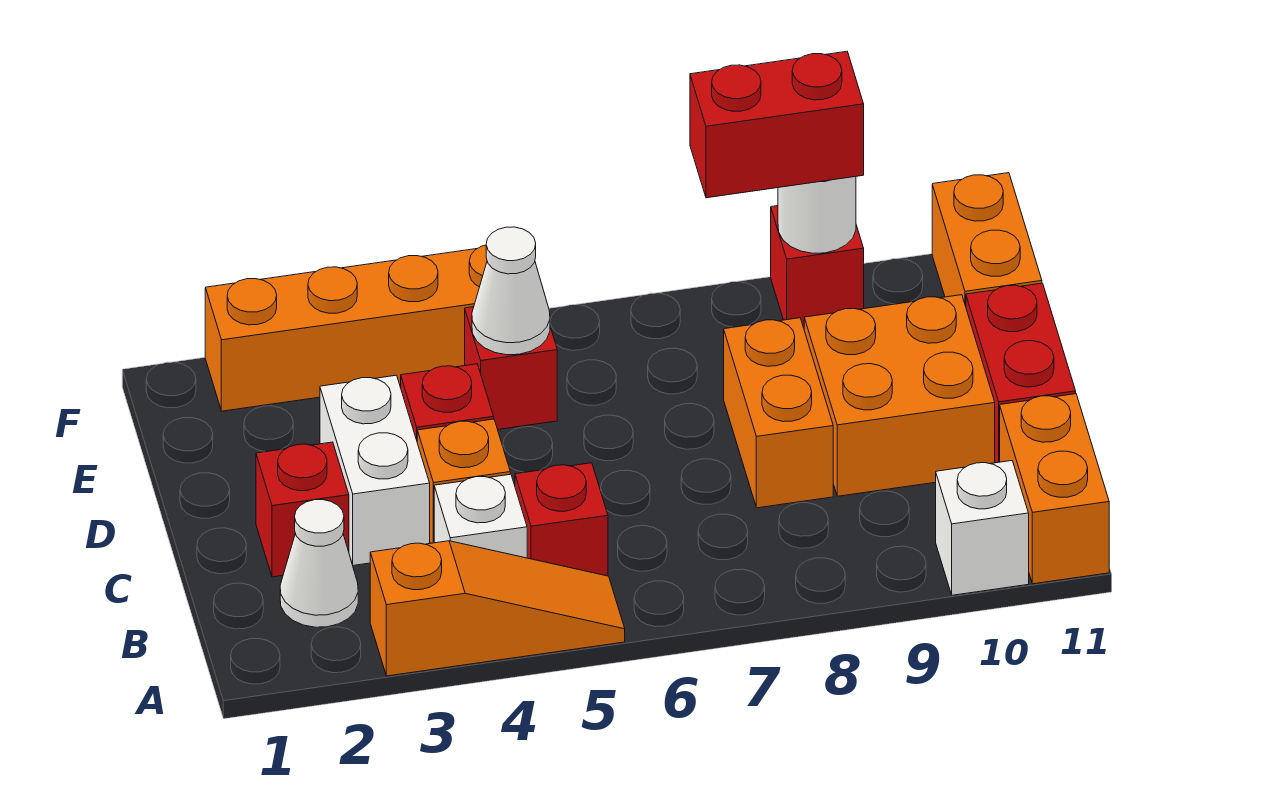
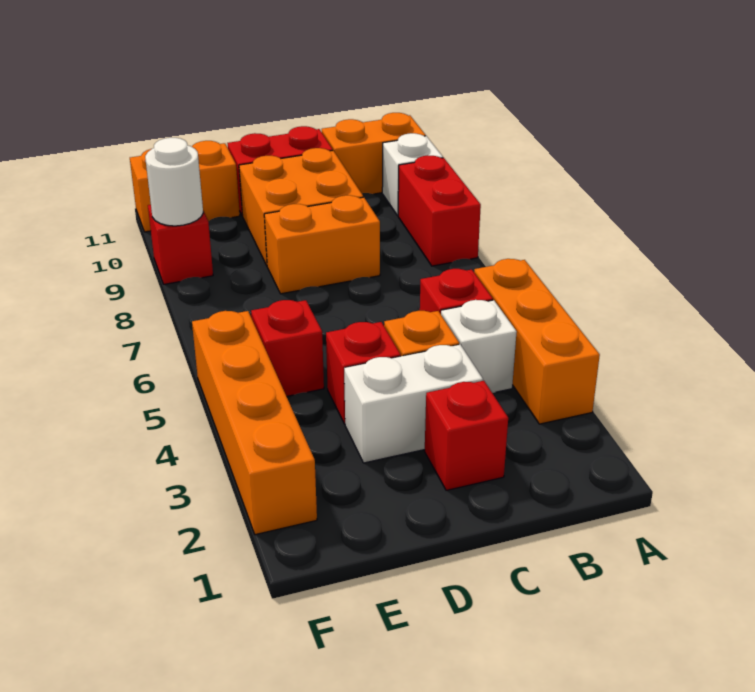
orange 1x3 slope [370,541,625,676] -> orange 1x3 brick [474,259,600,424]
white 1x1 cone [280,500,358,627] -> none
white 1x1 cone [472,227,550,355] -> none
red 1x2 brick [690,51,864,198] -> red 1x2 brick moved to [398,155,481,266]

